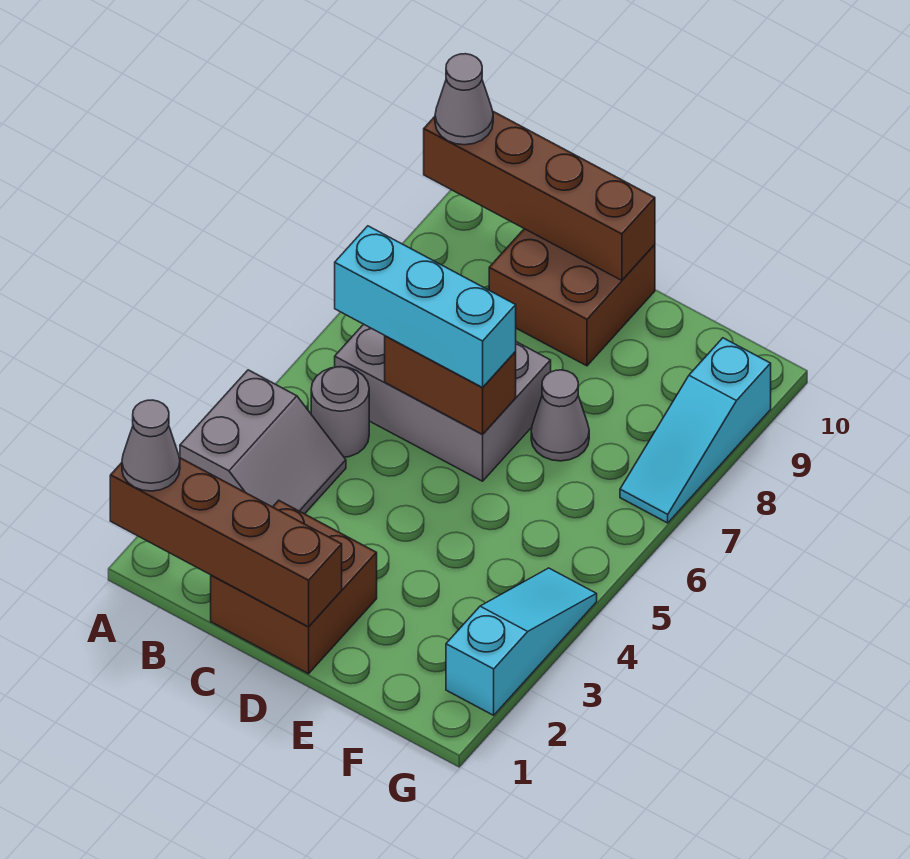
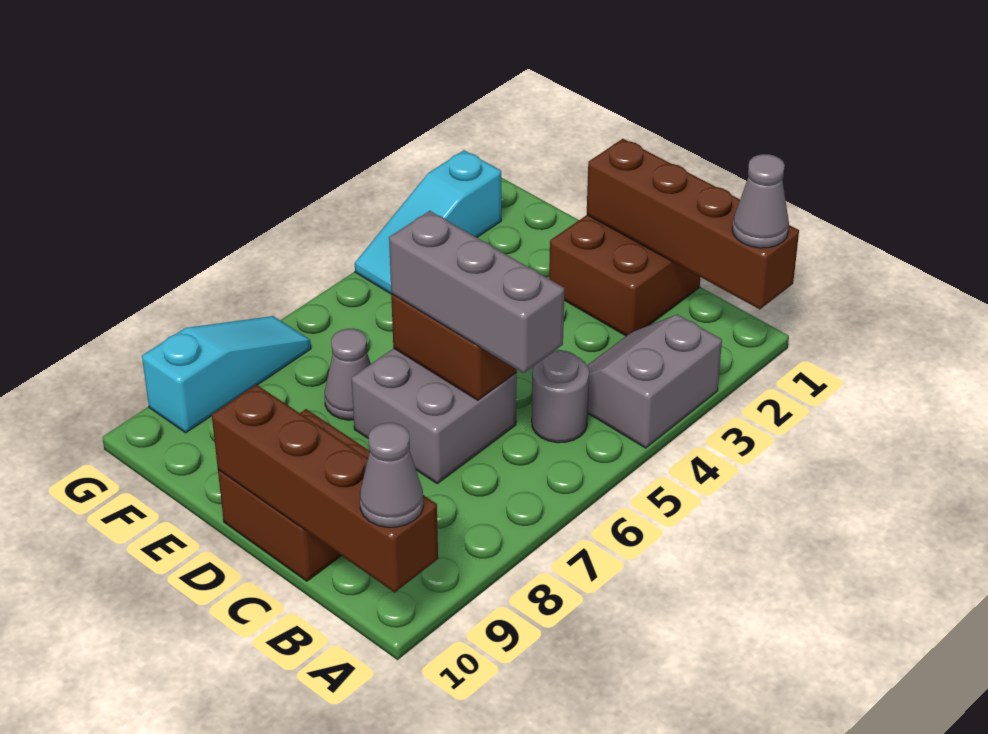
grey 2x3 brick [335,324,551,481] -> grey 2x2 brick [351,348,517,483]
cyan 1x3 brick [335,226,516,387] -> grey 1x3 brick [389,211,564,373]

